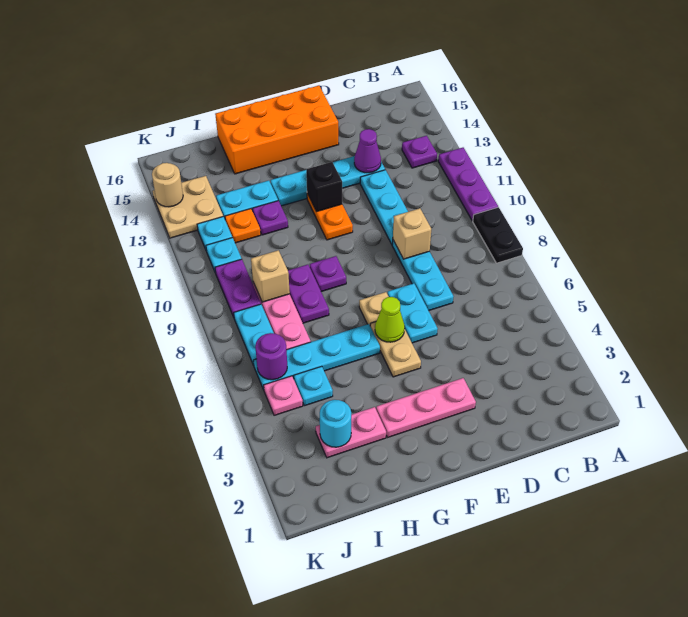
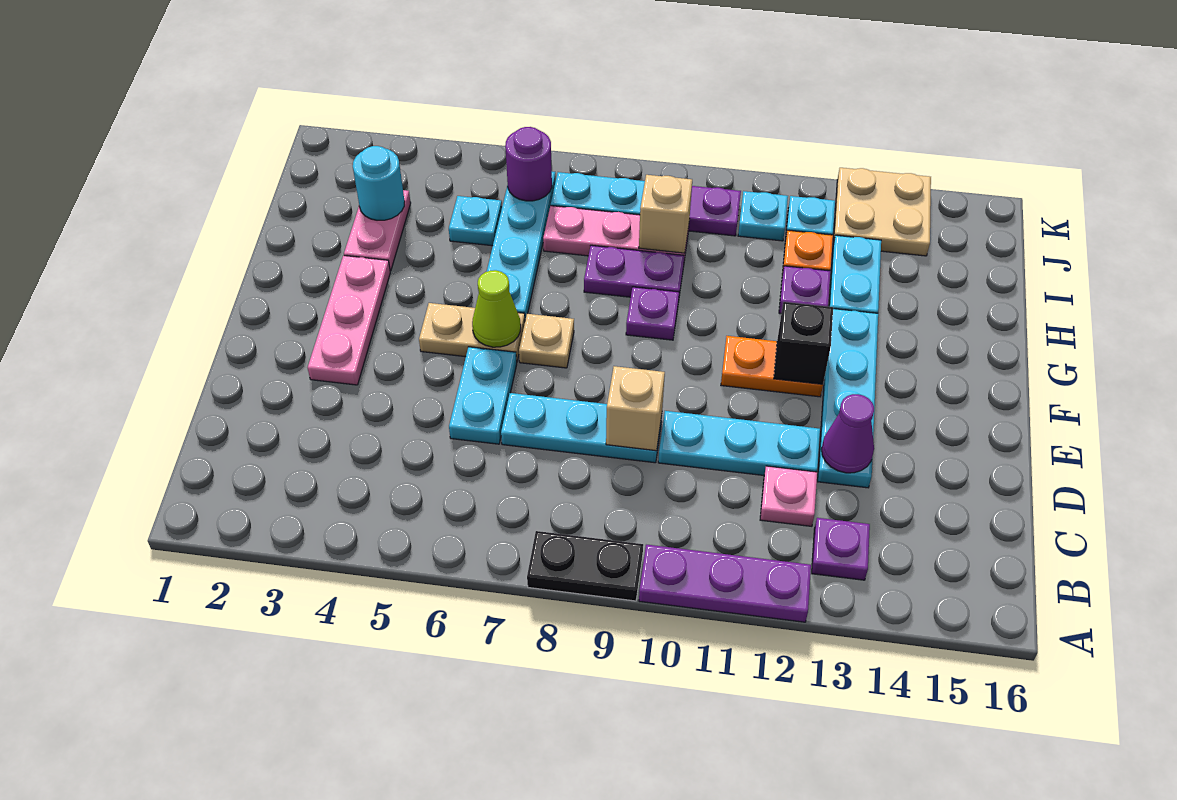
cyan 1x2 plate [387,283,438,343] -> cyan 1x2 plate turned to [449,347,517,444]
orange 2x4 brick [215,86,339,174] -> none
pink 1x1 plate [264,376,303,415] -> pink 1x1 plate moved to [760,466,817,526]
tan 1x1 round brick [152,163,183,207] -> none

